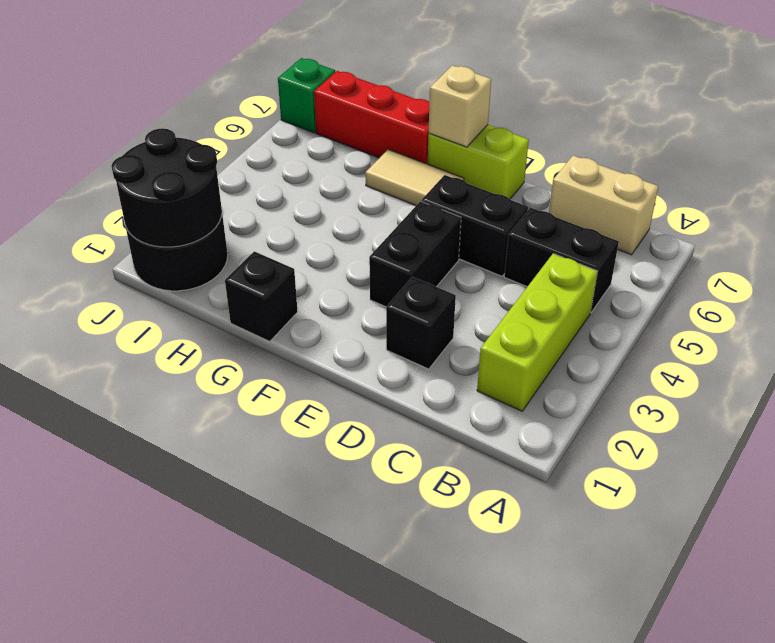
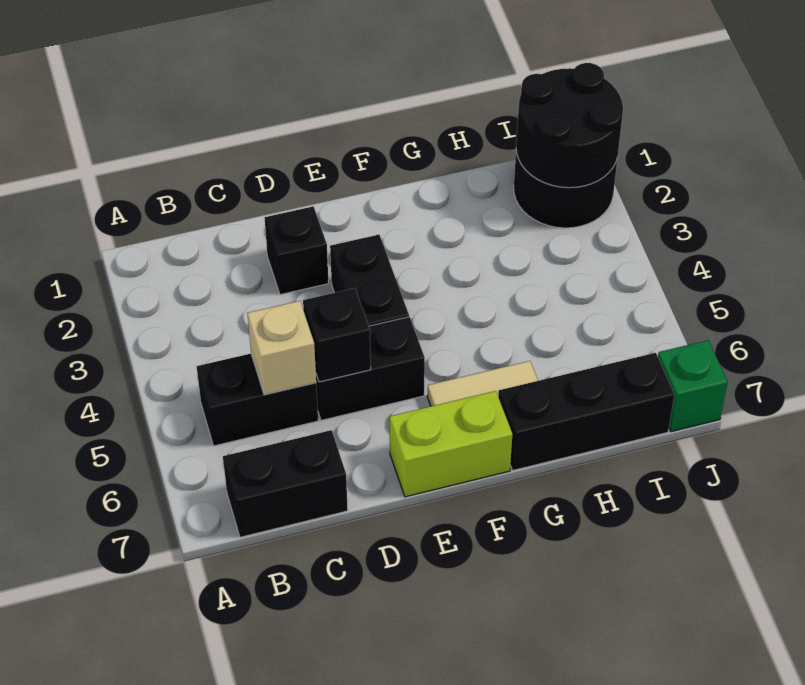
lime 1x3 brick [477,254,597,411] -> none
tan 1x2 brick [549,156,658,255] -> black 1x2 brick [223,430,348,537]
tan 1x1 brick [429,65,491,147] -> tan 1x1 brick moved to [247,301,316,395]
black 1x1 brick [225,251,298,341] -> black 1x1 brick moved to [303,288,371,382]
red 1x3 brick [314,71,429,164] -> black 1x3 brick [498,353,674,470]

